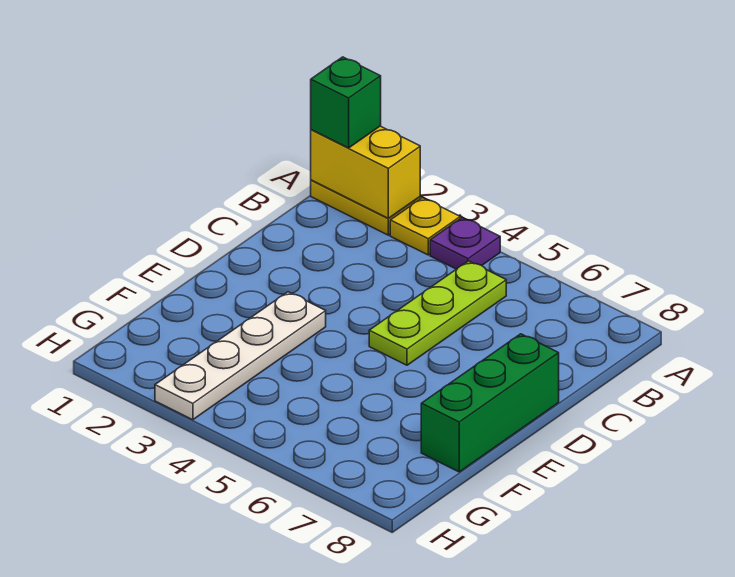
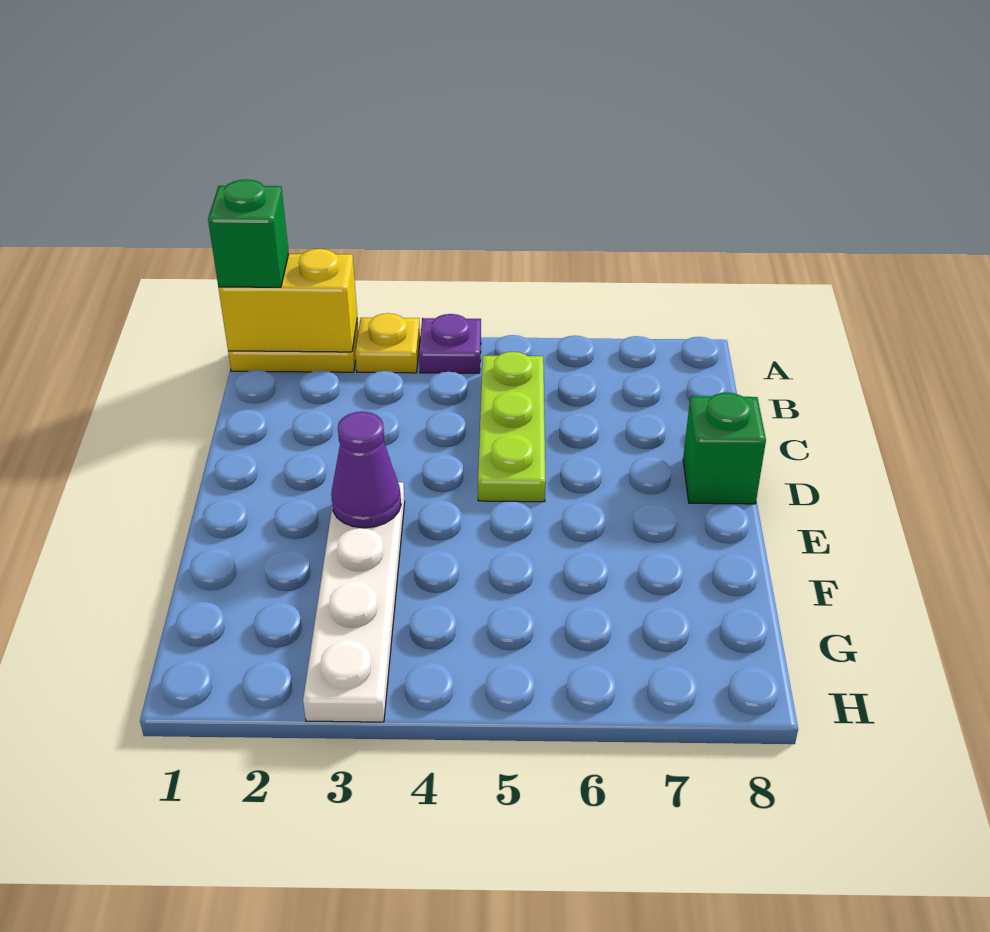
green 1x3 brick [421,334,559,472] -> green 1x1 brick [683,392,766,504]
none -> purple 1x1 cone [331,412,401,528]

